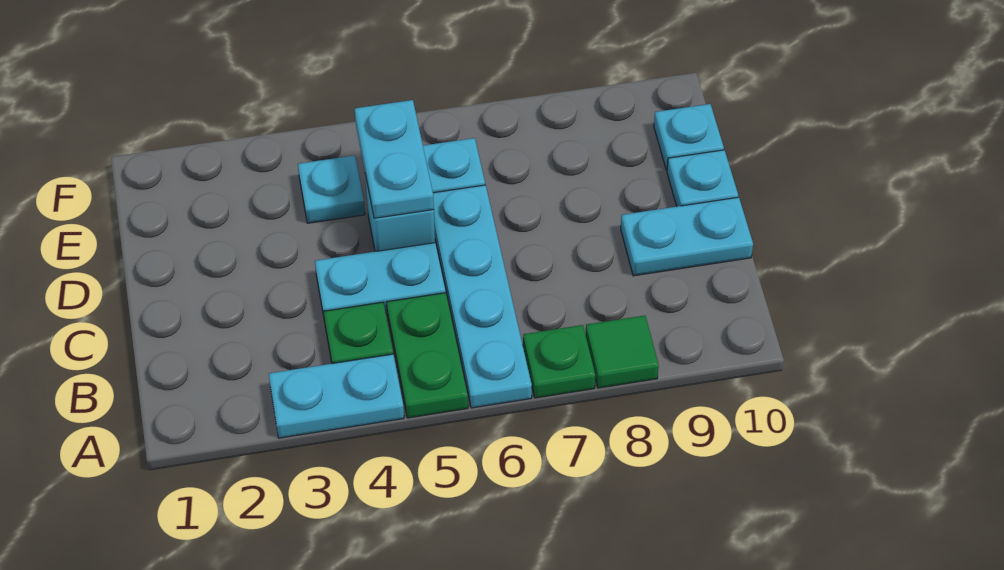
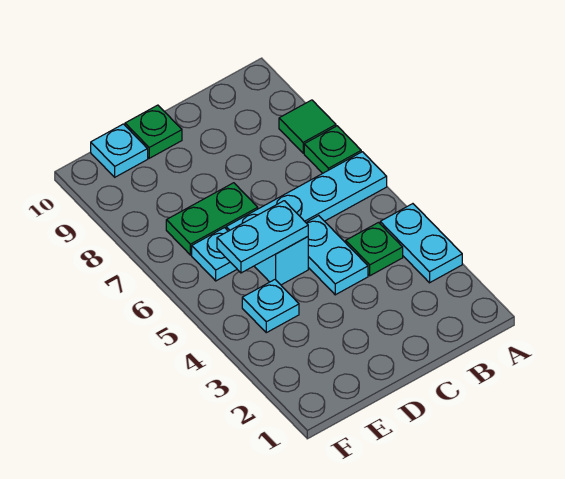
green 1x2 plate [387,293,468,418] -> green 1x2 plate moved to [166,183,258,255]
cyan 1x2 plate [621,197,753,276] -> none
cyan 1x1 plate [667,150,738,206] -> green 1x1 plate [125,105,182,158]

